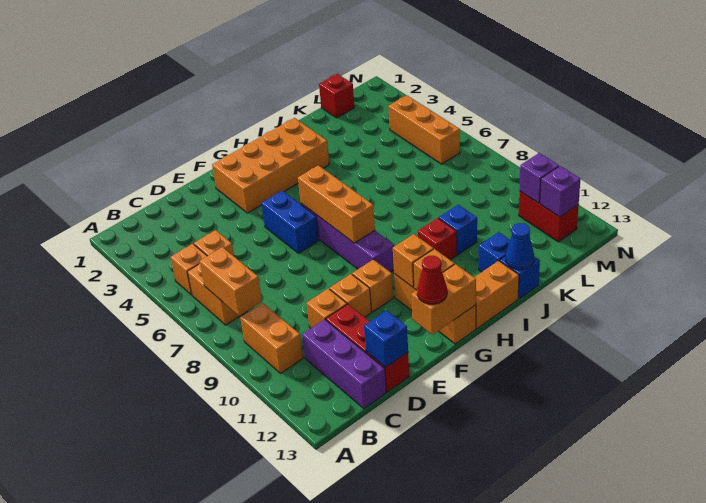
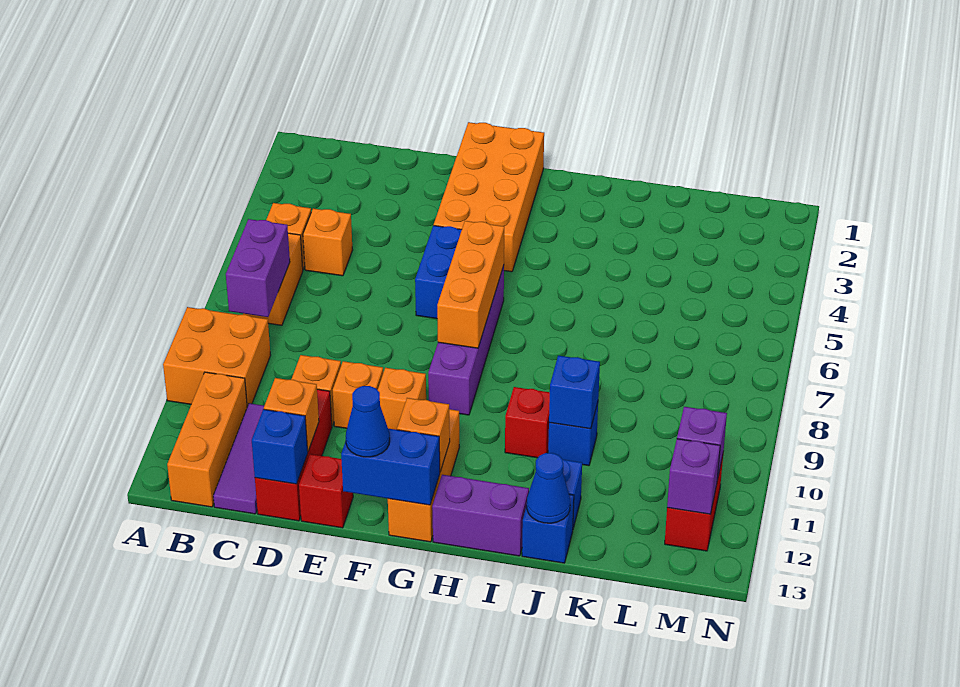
orange 1x2 brick [200,247,262,316] -> purple 1x2 brick [226,219,290,317]
orange 1x2 brick [240,303,303,373] -> orange 2x2 brick [163,307,271,407]
purple 1x3 brick [302,319,386,409] -> purple 1x3 tile [213,403,264,514]
orange 2x4 brick [212,118,329,213] -> orange 2x4 brick turned to [434,122,544,272]
orange 1x2 brick [411,264,476,335] -> blue 1x2 brick [341,429,440,505]
red 1x1 cone [417,256,447,304] -> blue 1x1 cone [346,386,390,457]
orange 1x1 brick [393,234,433,287] -> orange 1x1 brick moved to [264,378,319,451]
orange 1x2 brick [474,261,519,329] -> purple 1x2 brick [432,475,529,556]
none -> blue 1x1 brick [549,356,600,429]
red 1x1 brick [319,74,355,118] -> red 1x1 brick moved to [299,454,353,528]
orange 1x3 brick [388,95,460,164] -> orange 1x3 brick moved to [167,372,247,507]

